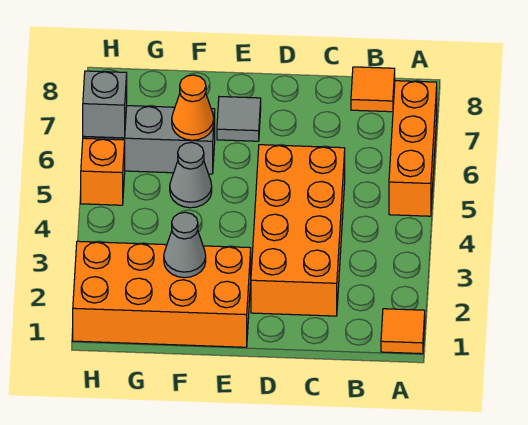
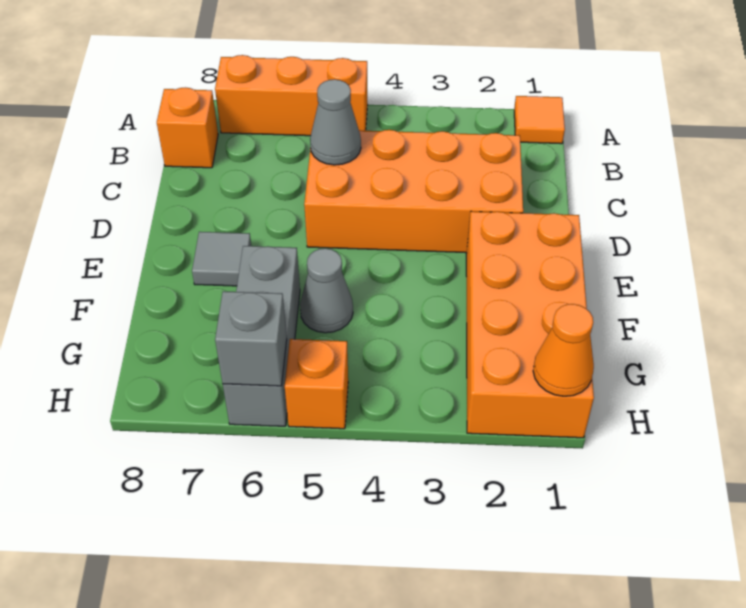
orange 1x1 tile [351,67,395,112] -> orange 1x1 brick [157,87,218,168]
grey 1x1 cone [164,212,206,278] -> grey 1x1 cone moved to [310,79,361,165]
orange 1x1 cone [172,75,214,140] -> orange 1x1 cone moved to [533,304,594,396]

